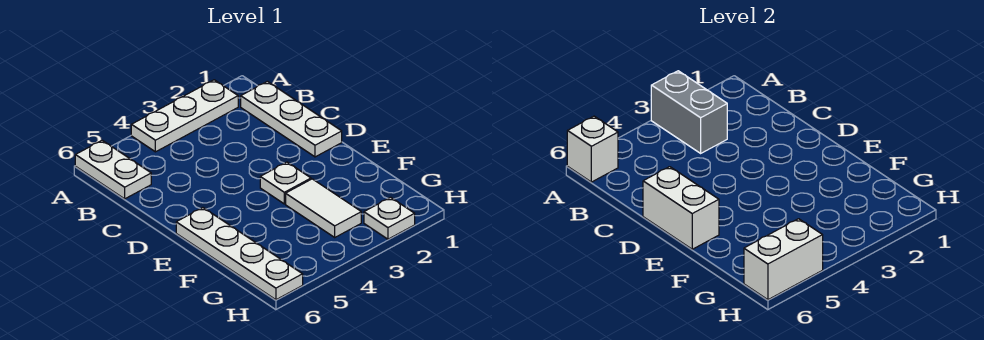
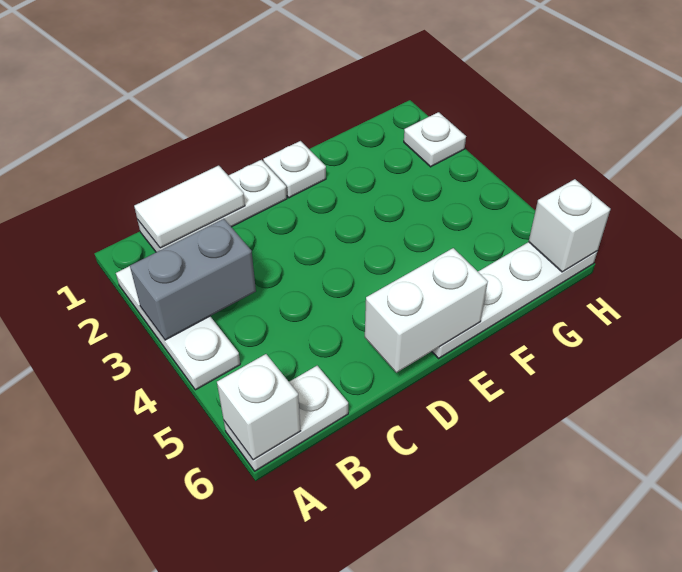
white 1x1 plate [260,162,311,204] -> white 1x1 plate moved to [263,141,326,198]
white 1x2 tile [286,179,361,237] -> white 1x2 tile moved to [134,166,245,248]
white 1x2 brick [744,219,823,300] -> white 1x1 brick [529,179,610,272]

